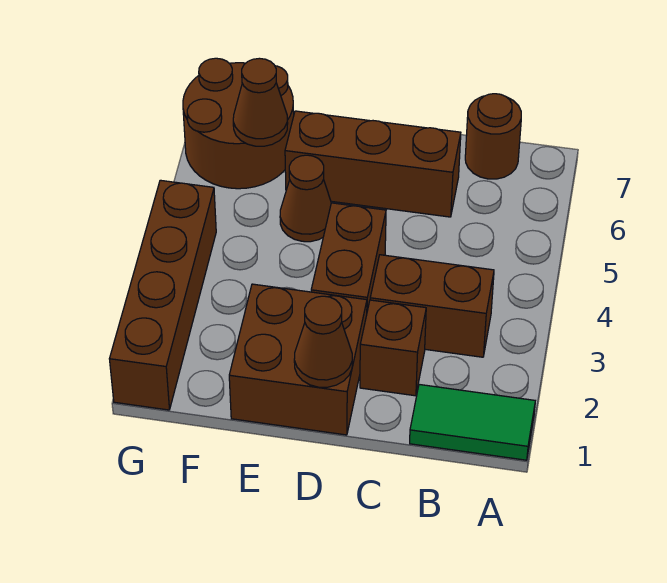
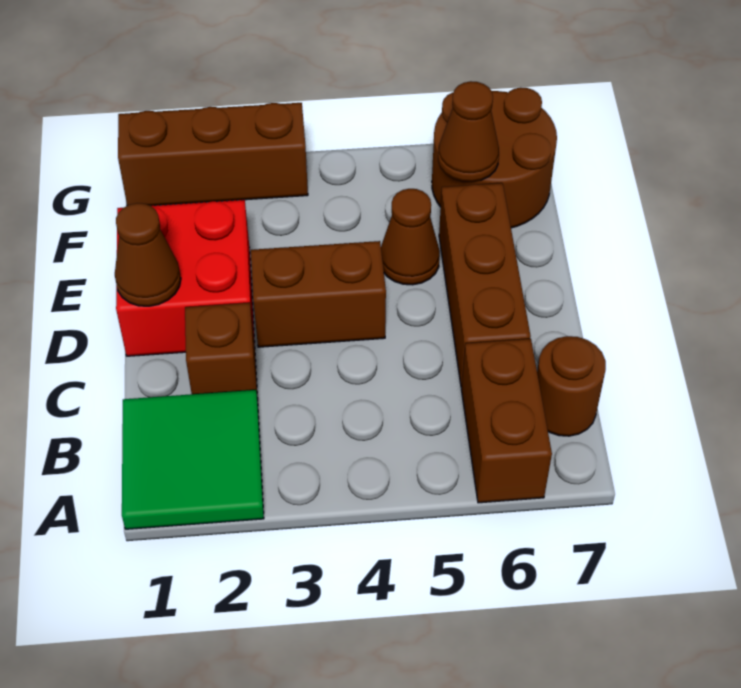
green 1x2 tile [410,384,535,460] -> green 2x2 tile [122,390,264,529]
brown 1x2 brick [370,255,494,357] -> brown 1x2 brick moved to [461,339,552,503]
brown 2x2 brick [229,284,367,435] -> red 2x2 brick [116,200,255,356]
brown 1x4 brick [110,180,216,410] -> brown 1x3 brick [118,103,308,206]

